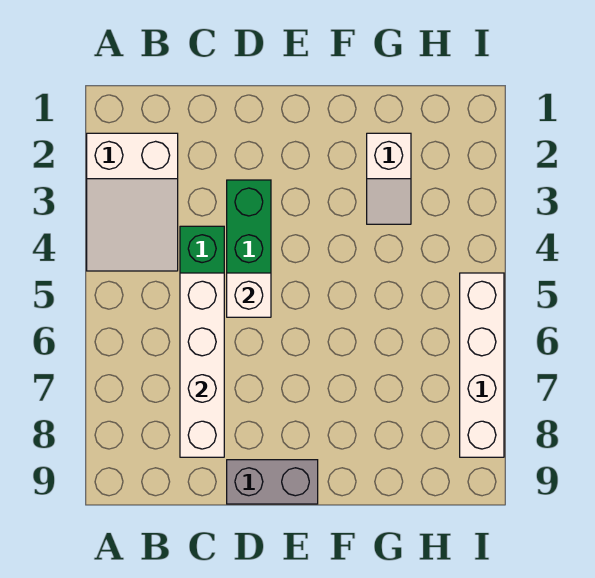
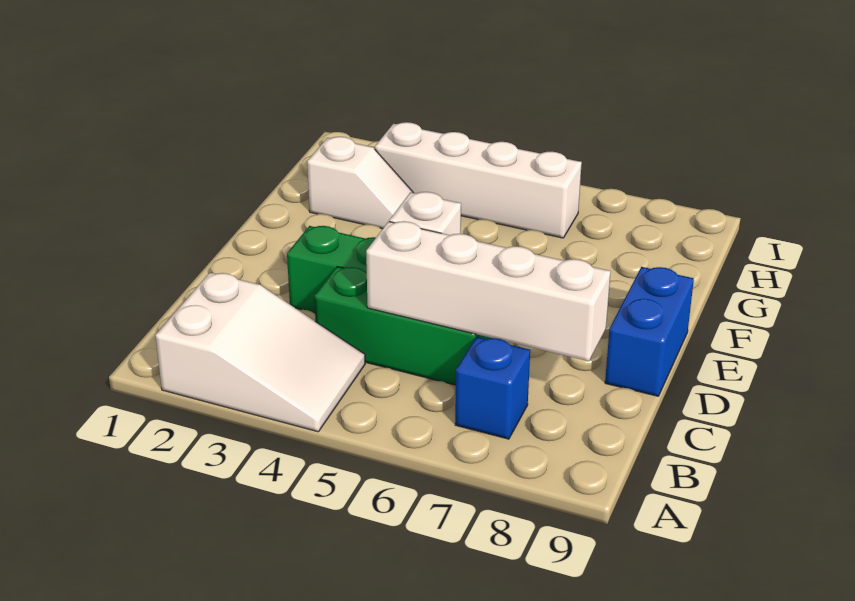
none -> blue 1x1 brick [455,337,530,439]
grey 1x2 brick [227,460,318,504] -> blue 1x2 brick [605,267,694,396]
white 1x4 brick [460,273,504,457] -> white 1x4 brick moved to [375,122,582,238]

